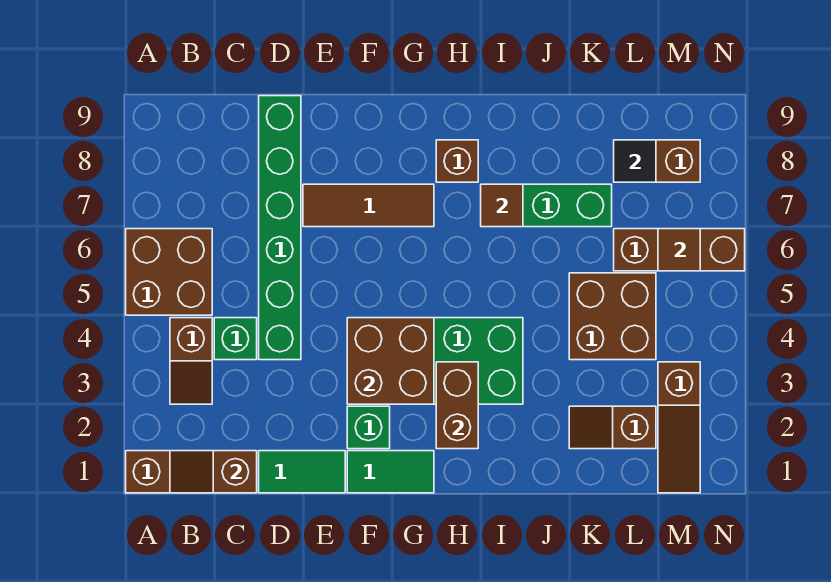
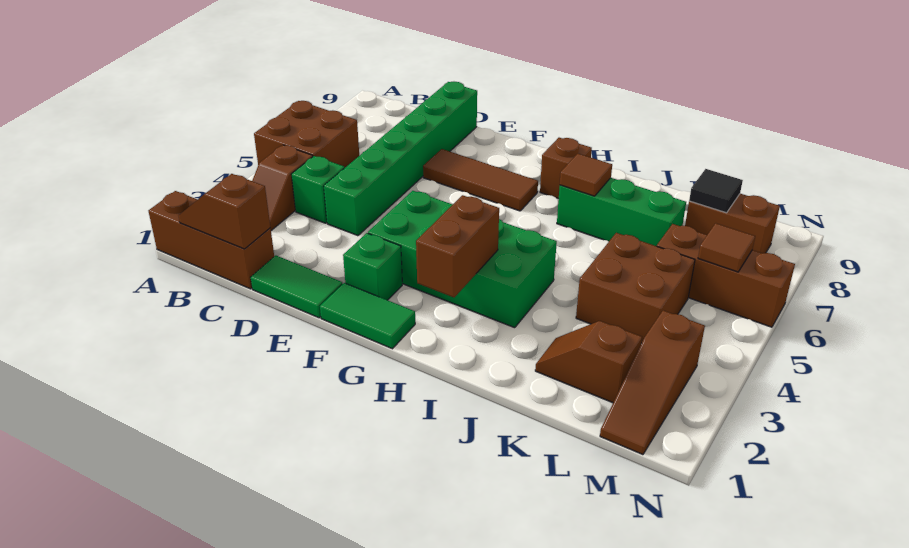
brown 2x2 brick [347,318,434,404] -> none

